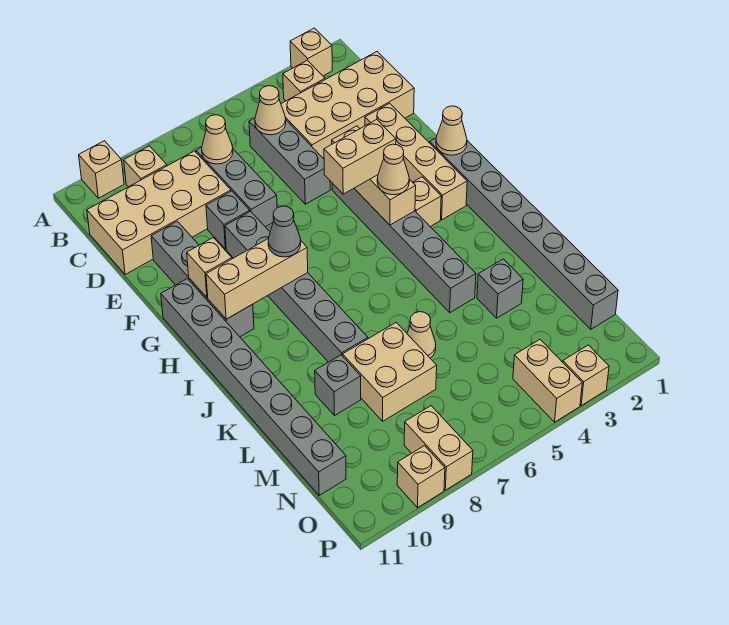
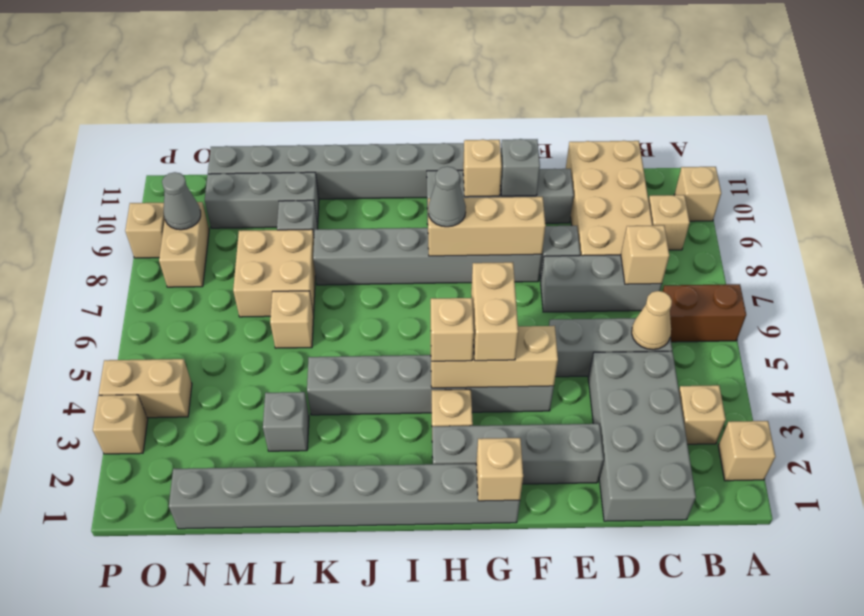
none -> brown 1x2 brick [662,284,746,342]
tan 2x4 brick [281,52,414,159] -> grey 2x4 brick [588,351,696,521]
tan 1x1 cone [202,115,233,164] -> tan 1x1 brick [621,225,669,284]
tan 1x4 brick [365,103,467,220] -> grey 1x4 brick [432,424,604,484]
none -> grey 1x1 brick [501,139,540,196]
tan 1x1 cone [436,106,467,155] -> tan 1x1 brick [476,438,523,501]
tan 1x1 cone [377,144,409,195] -> tan 1x1 brick [431,298,474,361]
tan 1x3 brick [206,238,308,319] -> tan 1x3 brick turned to [428,197,546,256]
tan 1x1 cone [407,312,436,358] -> tan 1x1 brick [270,291,314,348]
none -> grey 1x3 brick [205,172,319,228]
tan 1x2 brick [404,406,473,490] -> tan 1x2 brick turned to [159,202,209,287]
none -> grey 1x1 cone [162,172,201,230]

